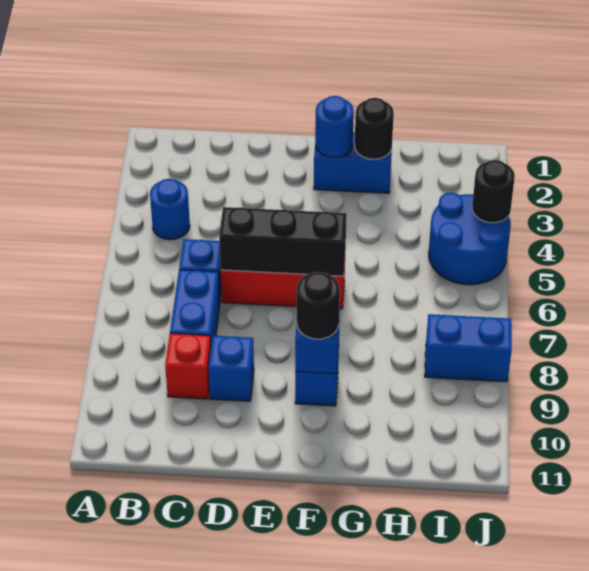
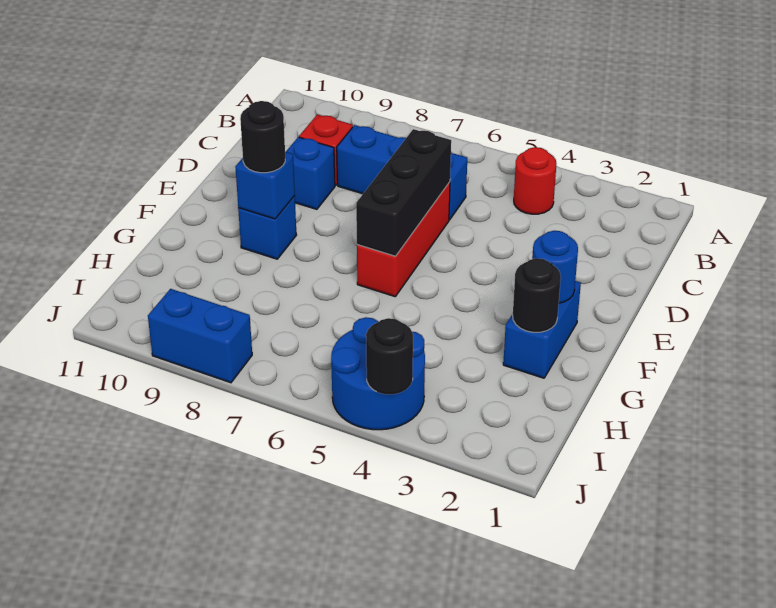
blue 1x1 round brick [150,179,190,240] -> red 1x1 round brick [514,147,556,214]
blue 1x2 brick [425,314,512,382] -> blue 1x2 brick turned to [148,289,252,383]

